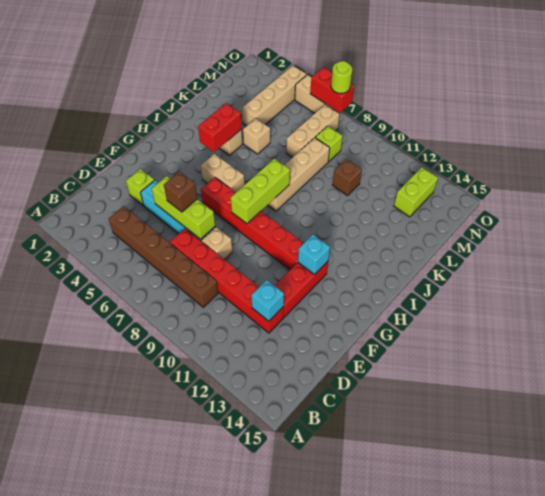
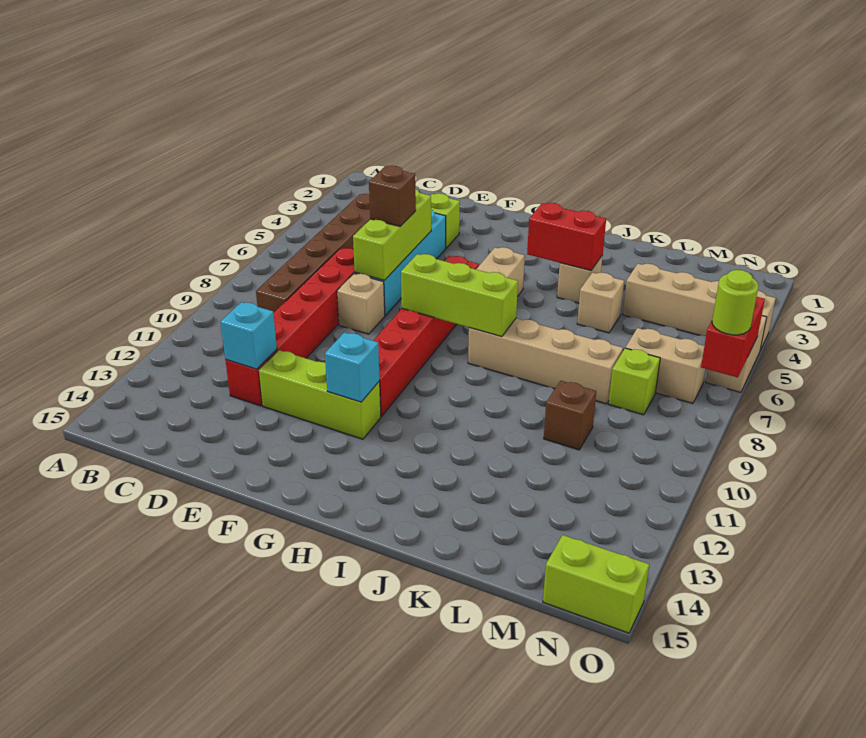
red 1x3 brick [275,262,328,317] -> lime 1x3 brick [259,350,381,439]
tan 1x3 brick [286,105,339,158] -> tan 1x2 brick [625,328,706,404]
lime 1x2 brick [394,167,438,217] -> lime 1x2 brick moved to [543,535,649,633]

